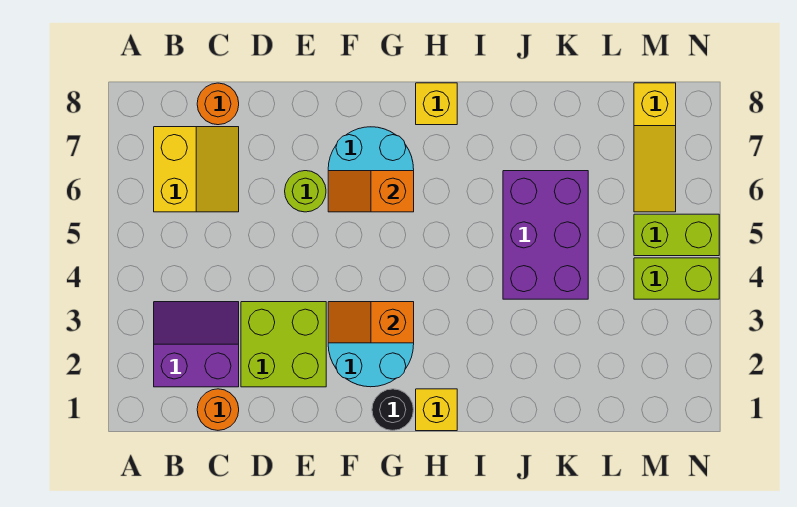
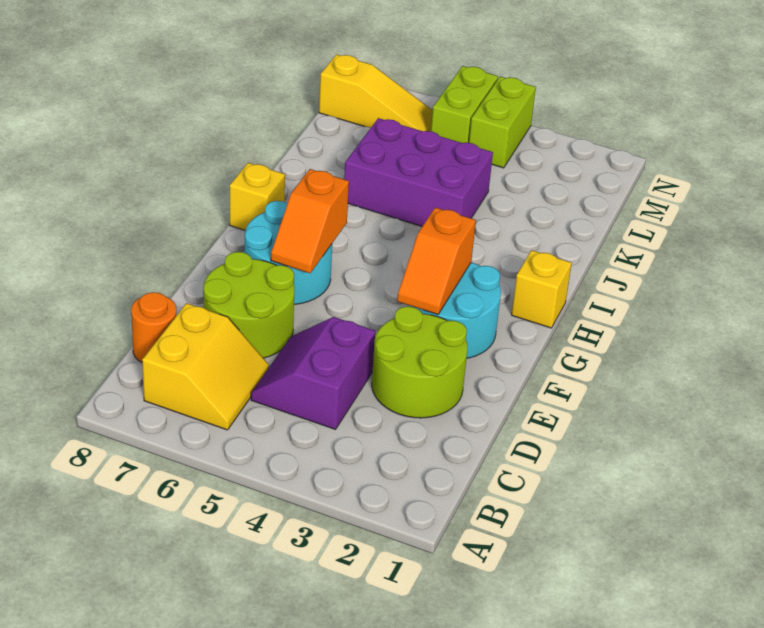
purple 2x2 slope [154,302,239,387] -> purple 2x2 slope moved to [251,317,376,429]
yellow 2x2 slope [154,127,239,212] -> yellow 2x2 slope turned to [142,303,269,430]
orange 1x1 round brick [197,389,239,430] -> none
lime 2x2 brick [241,302,326,387] -> lime 2x2 round brick [372,306,467,418]
lime 1x1 round brick [285,171,326,212] -> lime 2x2 round brick [203,252,294,358]
black 1x1 round brick [372,389,414,430] -> none

